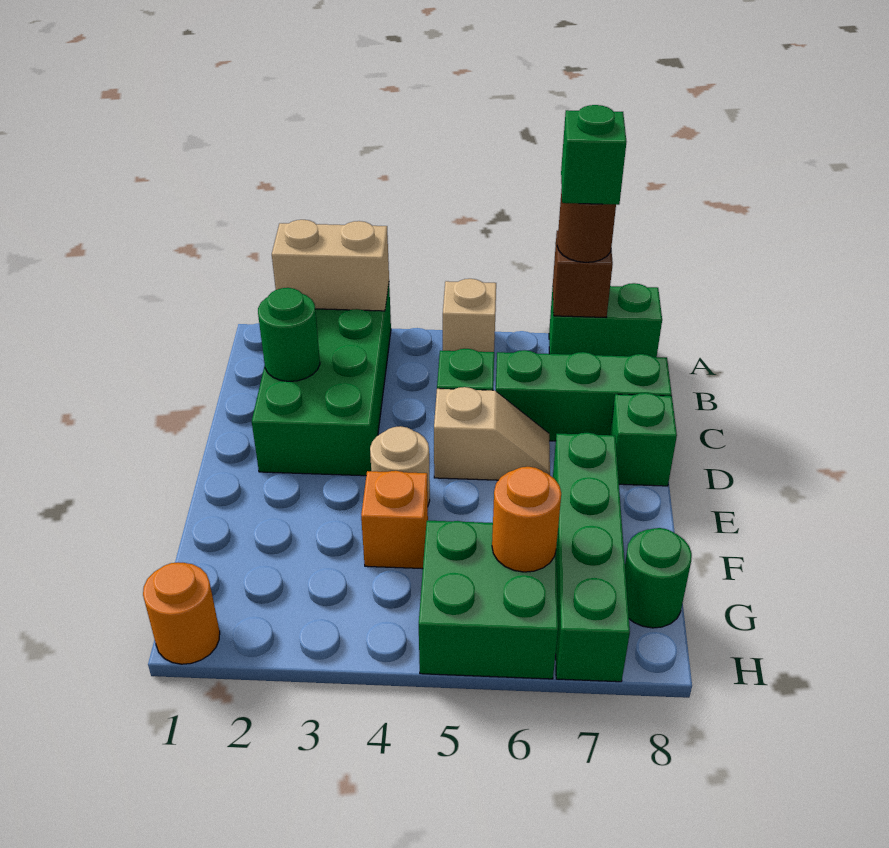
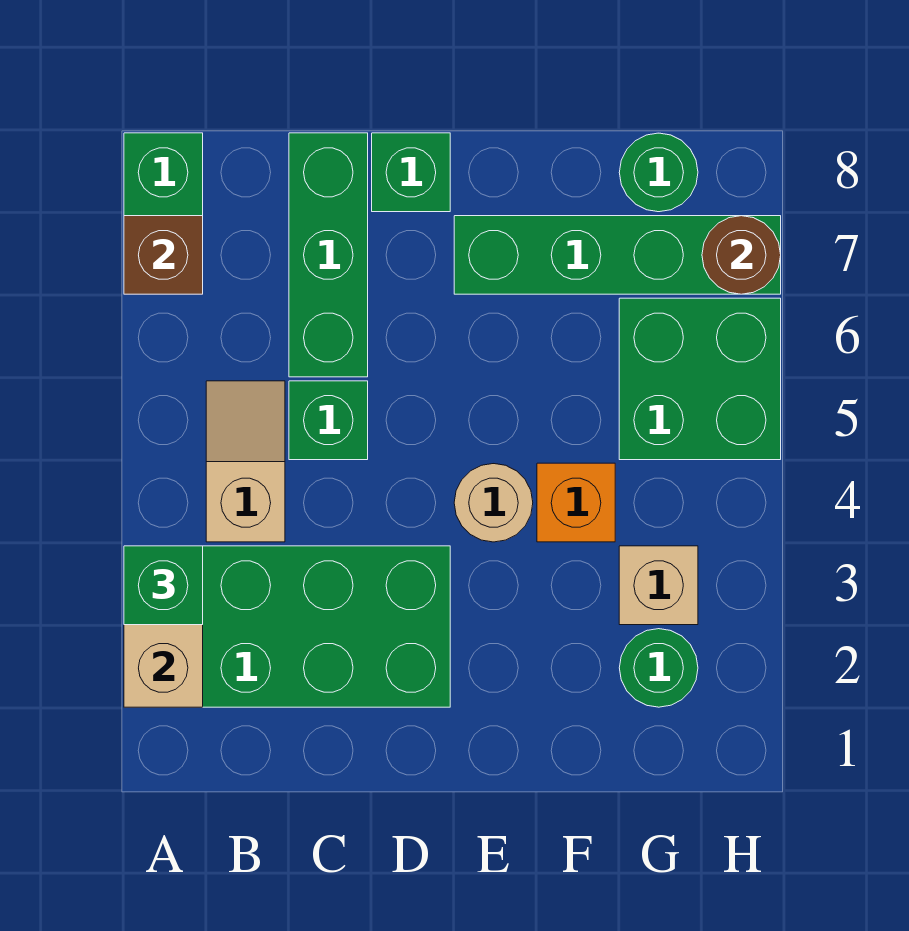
tan 1x1 brick [443,279,496,352] -> tan 1x1 brick moved to [619,546,698,625]
brown 1x1 round brick [557,189,616,262] -> brown 1x1 round brick moved to [702,216,781,294]
green 1x1 brick [561,105,627,205] -> green 1x1 brick moved to [124,546,203,625]
green 1x1 round brick [258,288,320,381] -> green 1x1 round brick moved to [619,629,698,707]
tan 1x2 slope [434,387,550,480] -> tan 1x2 slope moved to [206,381,285,542]
orange 1x1 round brick [492,467,561,572] -> none
orange 1x1 round brick [143,562,220,664] -> none

